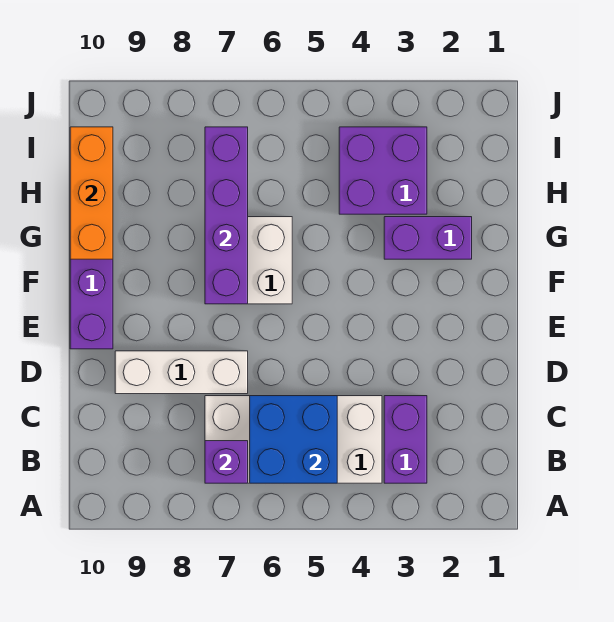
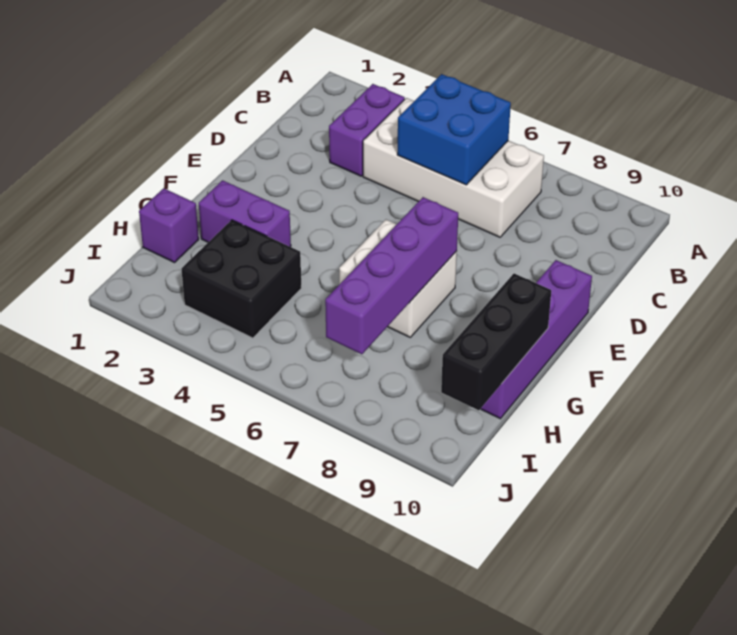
purple 1x1 brick [205,441,248,483] -> purple 1x1 brick moved to [139,188,199,263]
white 1x3 brick [115,351,248,394] -> none
orange 1x3 brick [70,127,113,259] -> black 1x3 brick [441,274,551,410]
purple 2x2 brick [339,127,427,214] -> black 2x2 brick [181,220,301,338]

